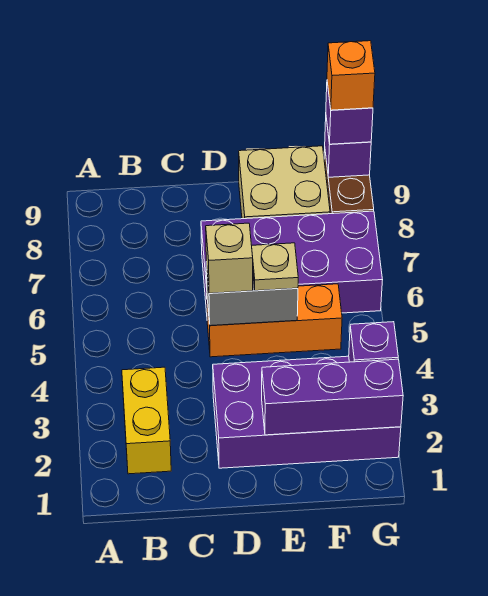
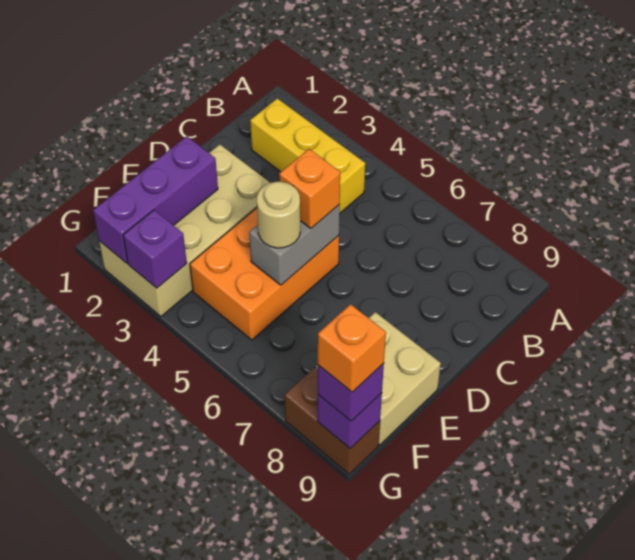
yellow 1x2 brick [122,367,171,474] -> yellow 1x3 brick [250,98,365,213]
purple 2x4 brick [213,356,401,468] -> tan 2x4 brick [99,144,270,316]
orange 1x3 brick [207,284,342,357] -> orange 2x3 brick [190,208,339,340]
tan 1x1 brick [206,223,253,293] -> orange 1x1 brick [279,149,340,228]
purple 2x4 brick [201,211,382,313] -> none
tan 1x1 plate [252,243,298,291] -> tan 1x1 round brick [257,182,300,248]

